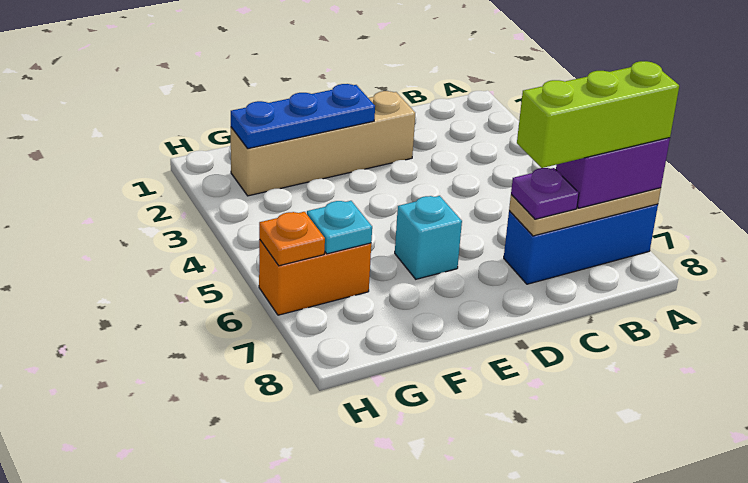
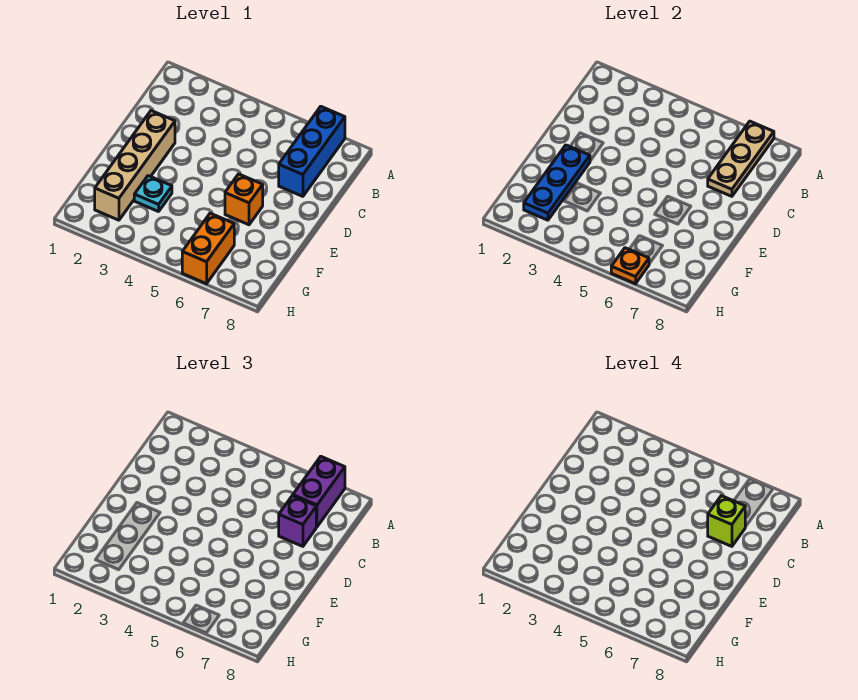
lime 1x3 brick [517,61,679,168] -> lime 1x1 brick [708,496,745,546]
purple 1x1 plate [511,168,579,219] -> purple 1x1 brick [279,496,316,546]
cyan 1x1 brick [395,196,462,279] -> orange 1x1 brick [225,174,263,225]
cyan 1x1 plate [307,201,372,254] -> cyan 1x1 plate moved to [134,176,172,212]

